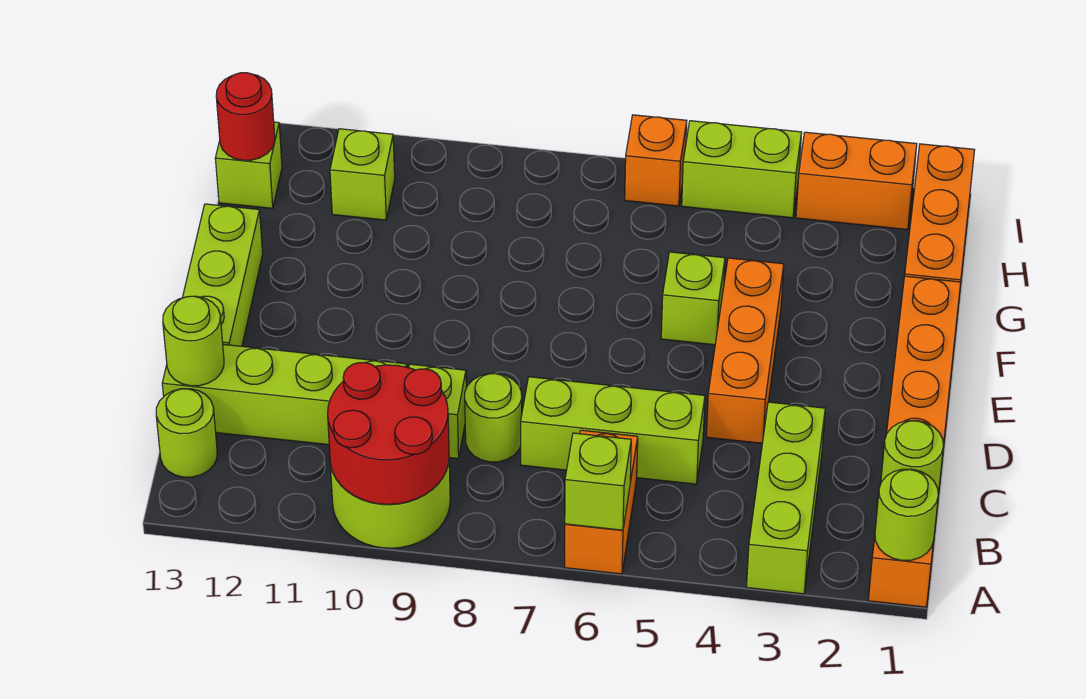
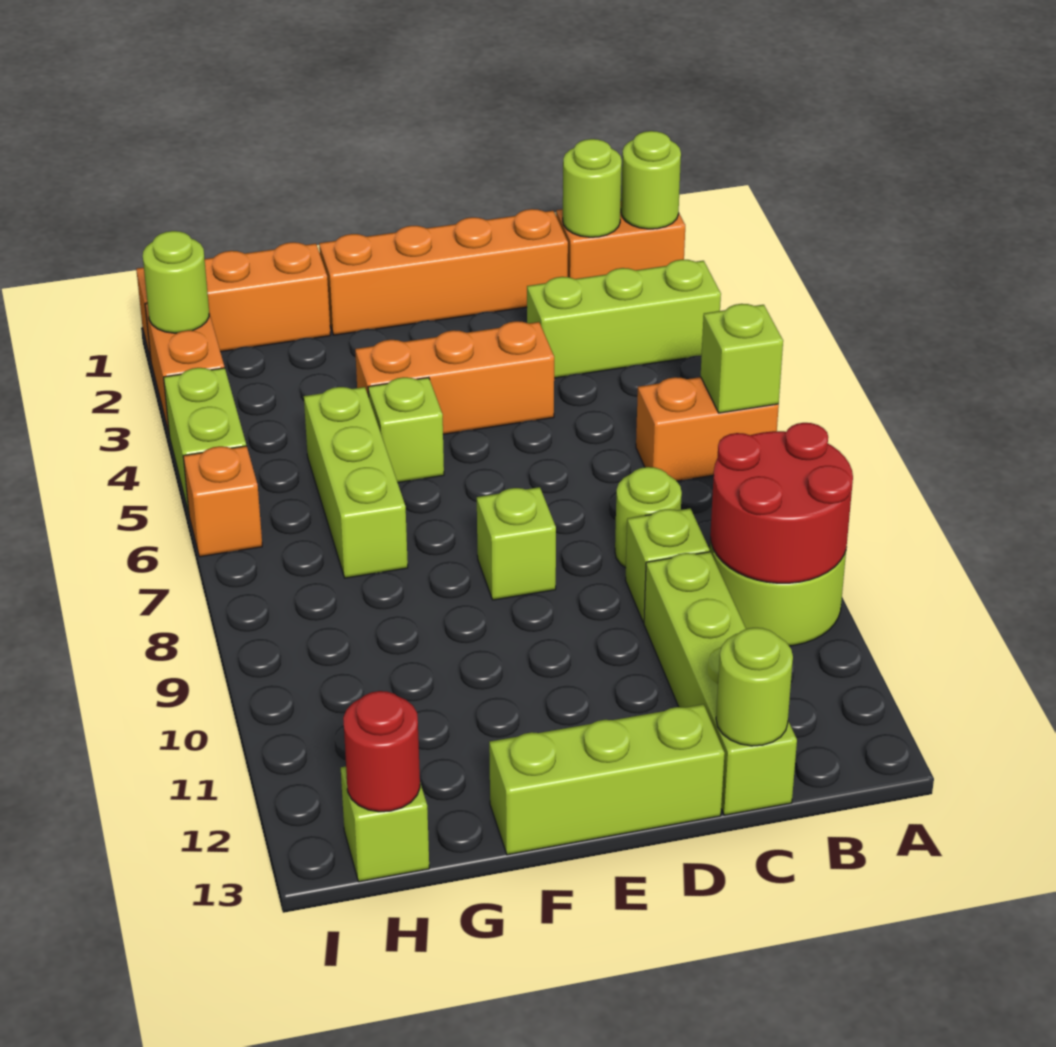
lime 1x1 round brick [156,389,217,477] -> lime 1x1 round brick moved to [143,231,209,333]
lime 1x3 brick [521,377,705,484] -> lime 1x3 brick moved to [304,387,408,578]
lime 1x1 brick [330,129,395,220] -> lime 1x1 brick moved to [477,487,556,600]

